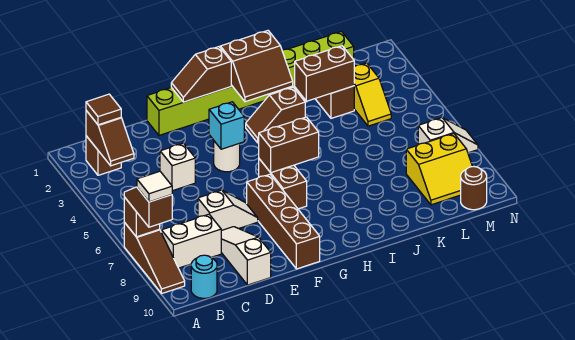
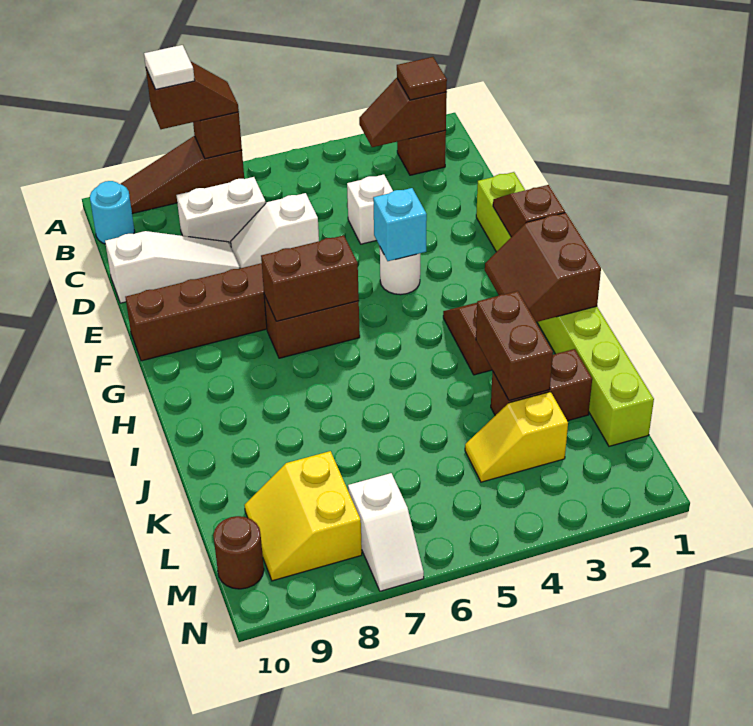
white 1x2 brick [161,214,221,268] -> white 1x2 brick turned to [177,177,266,246]
white 1x2 slope [198,190,258,231] -> white 1x2 slope turned to [231,193,319,268]
brown 1x2 brick [259,117,319,173] -> brown 1x2 brick turned to [261,235,359,321]

